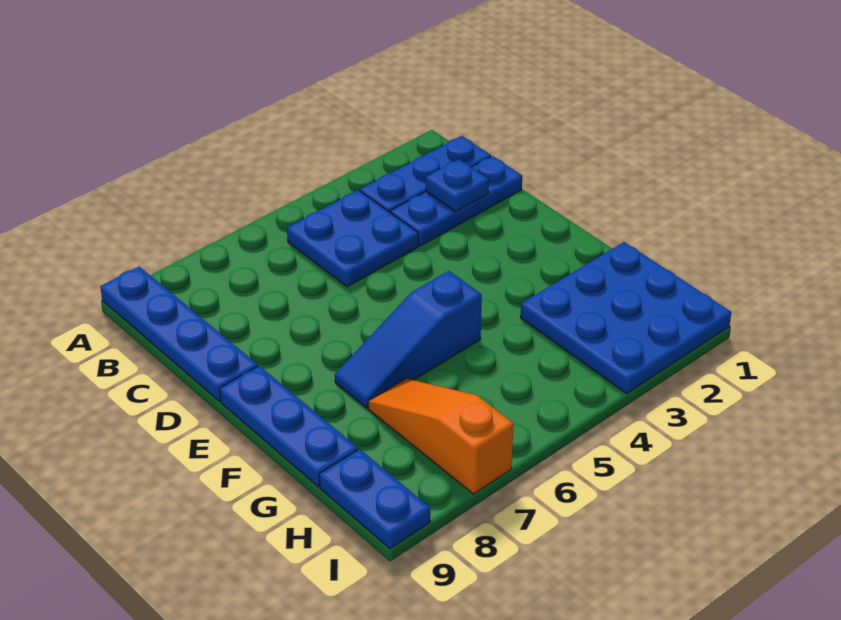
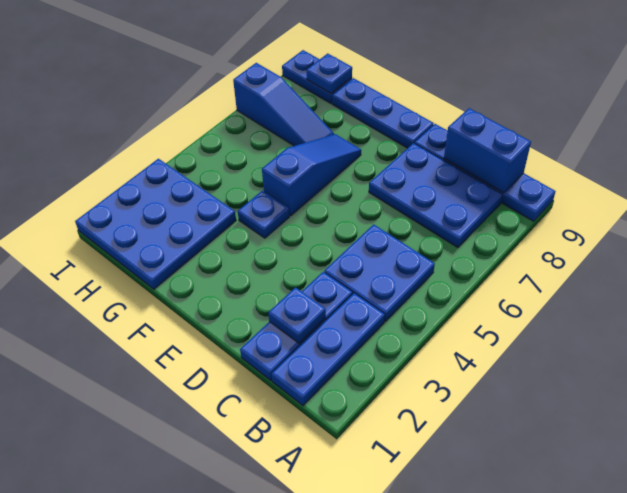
none -> blue 2x3 plate [369,143,503,248]
none -> blue 1x2 brick [444,108,531,193]
none -> blue 1x1 plate [238,191,289,238]
orange 1x3 slope [368,379,514,494] -> blue 1x3 slope [233,63,334,146]
none -> blue 1x1 plate [306,53,352,94]

